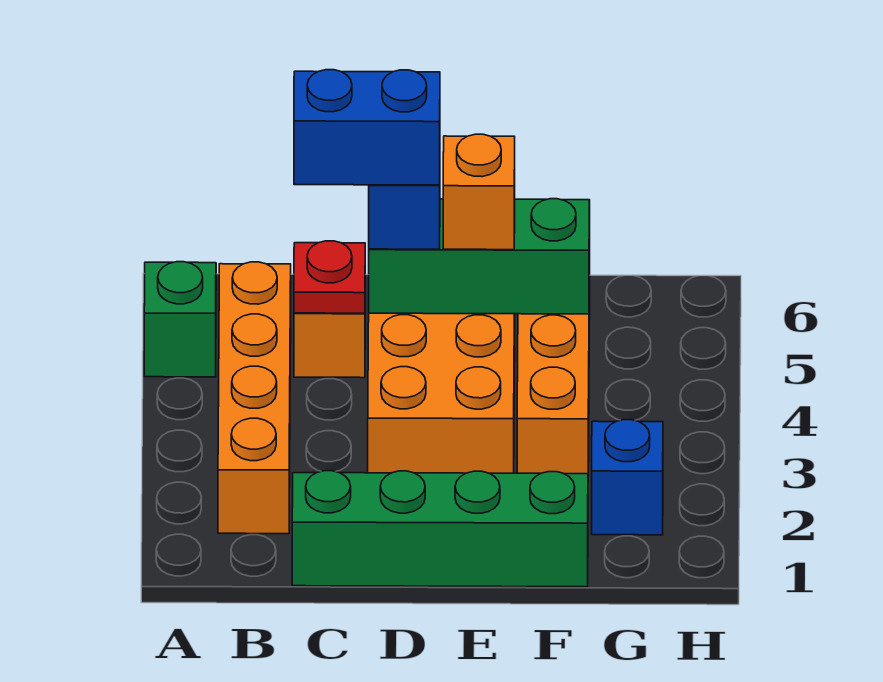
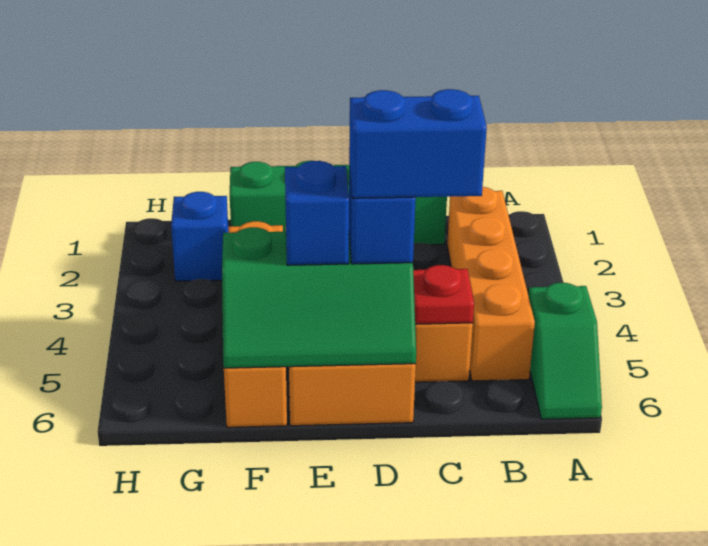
orange 1x1 brick [443,134,515,250] -> blue 1x1 brick [285,161,349,265]

